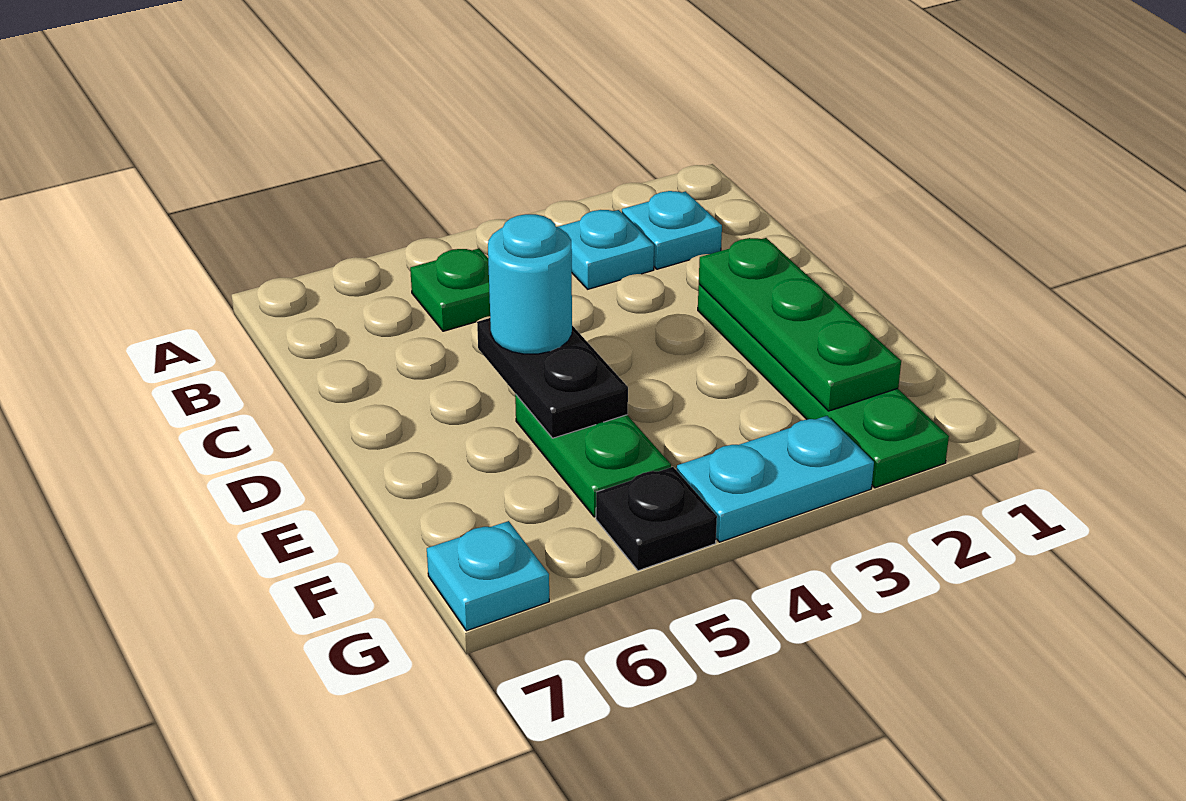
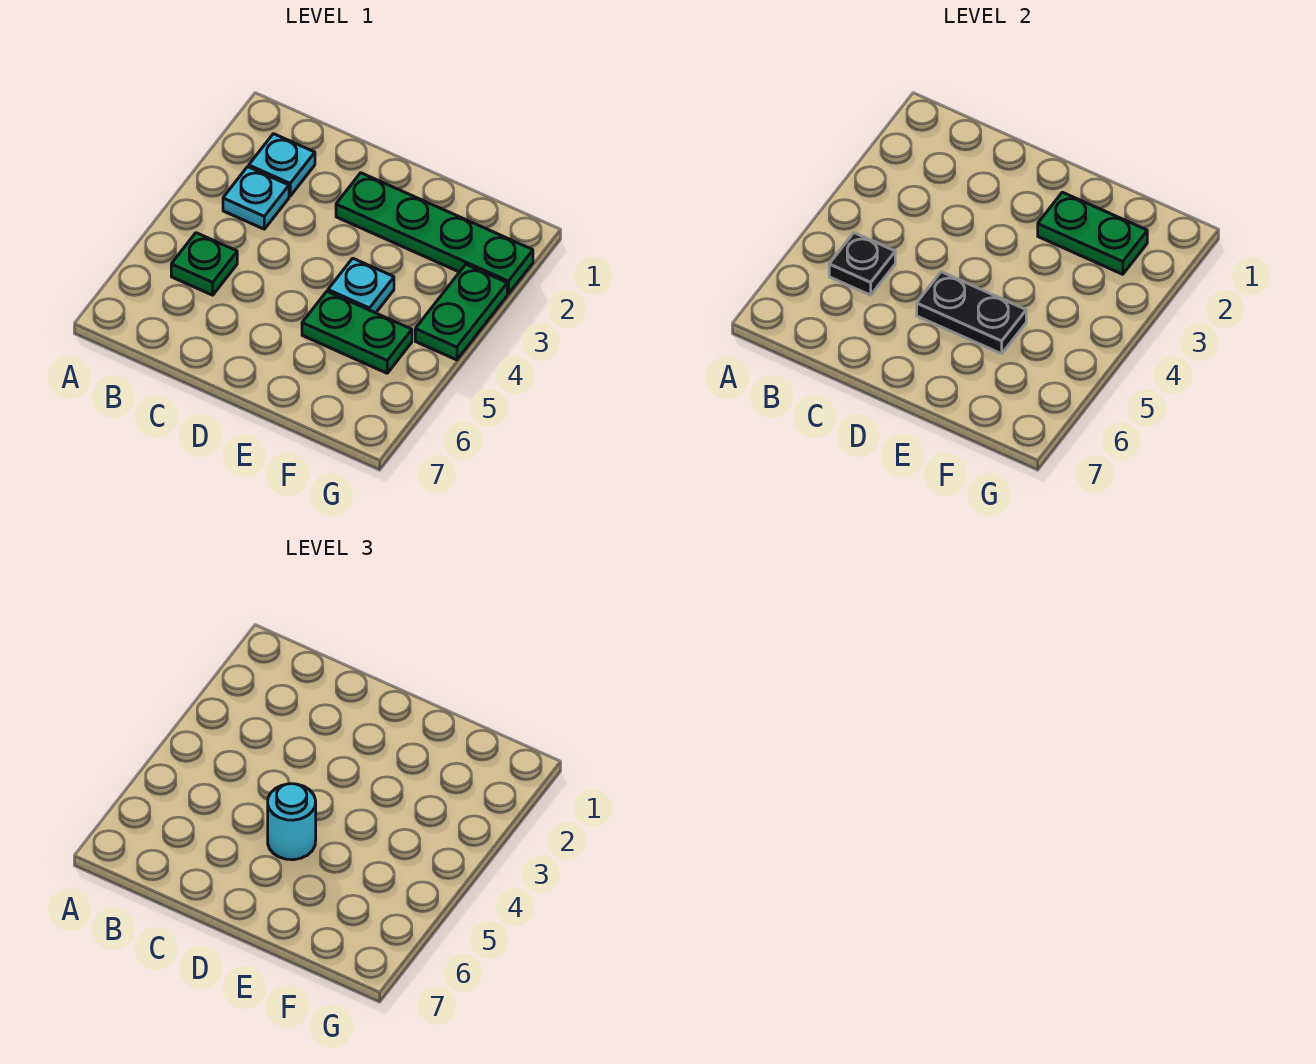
green 1x3 plate [699,238,901,411] -> green 1x2 plate [1038,192,1147,274]
cyan 1x2 plate [677,416,874,542] -> green 1x2 plate [415,265,507,360]
black 1x1 plate [596,467,717,571] -> black 1x1 plate moved to [829,233,895,295]
cyan 1x1 plate [427,521,549,631] -> cyan 1x1 plate moved to [328,258,394,313]

